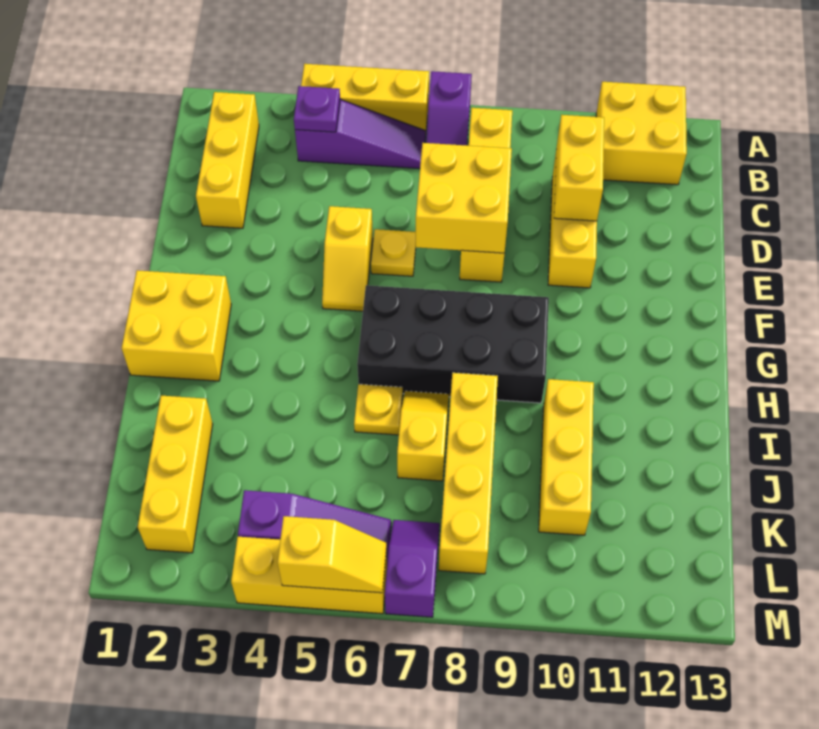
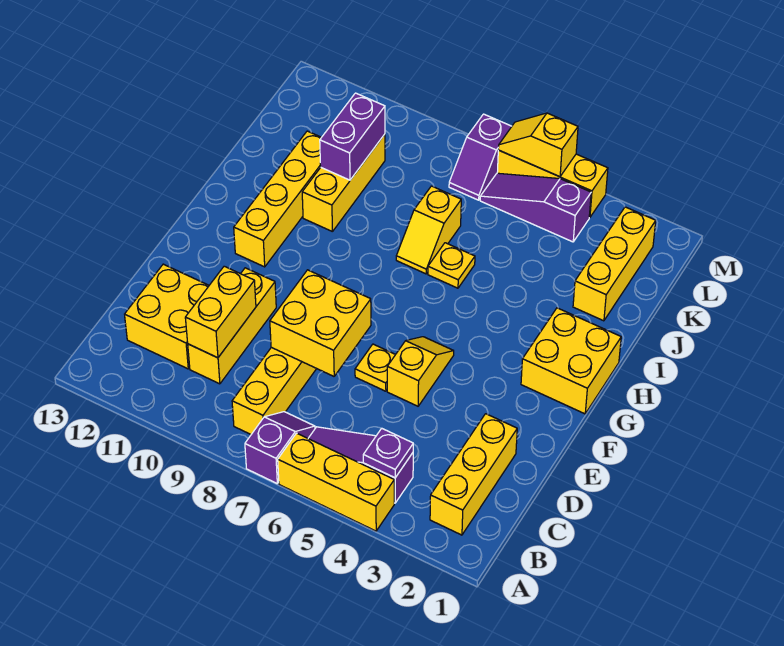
yellow 2x2 brick [596,82,687,185] -> yellow 2x2 brick moved to [125,264,209,369]
black 2x4 brick [357,285,549,403] -> none
yellow 1x4 brick [439,373,498,574] -> yellow 1x4 brick moved to [234,131,321,267]
none -> purple 1x2 brick [320,93,385,180]

